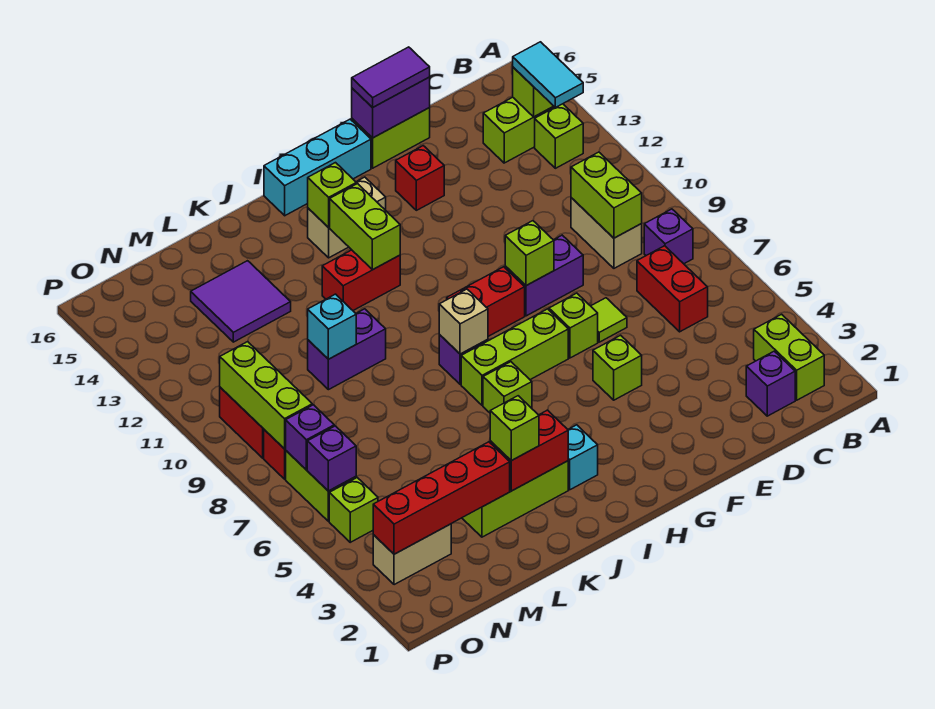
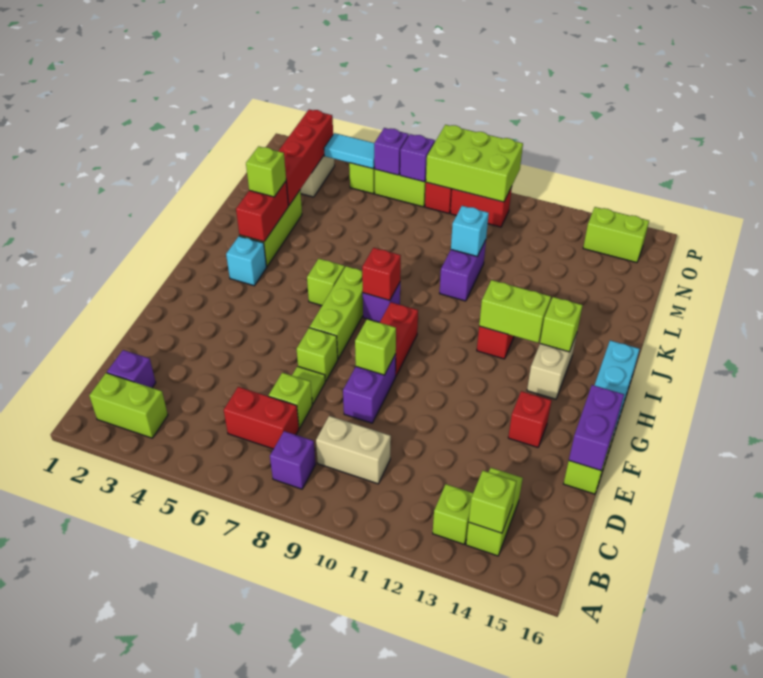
cyan 1x2 tile [513,42,583,108] -> cyan 1x2 tile moved to [324,133,375,169]
lime 1x2 brick [571,152,642,238] -> lime 1x2 brick moved to [583,207,649,263]
purple 1x2 tile [352,47,430,108] -> none
lime 1x1 brick [593,335,642,400] -> lime 1x1 brick moved to [269,373,312,428]
tan 1x1 brick [439,289,488,354] -> red 1x1 brick [362,248,401,300]
purple 2x2 tile [191,261,291,342] -> none
lime 1x3 brick [220,342,312,449] -> lime 2x3 brick [426,125,523,202]

